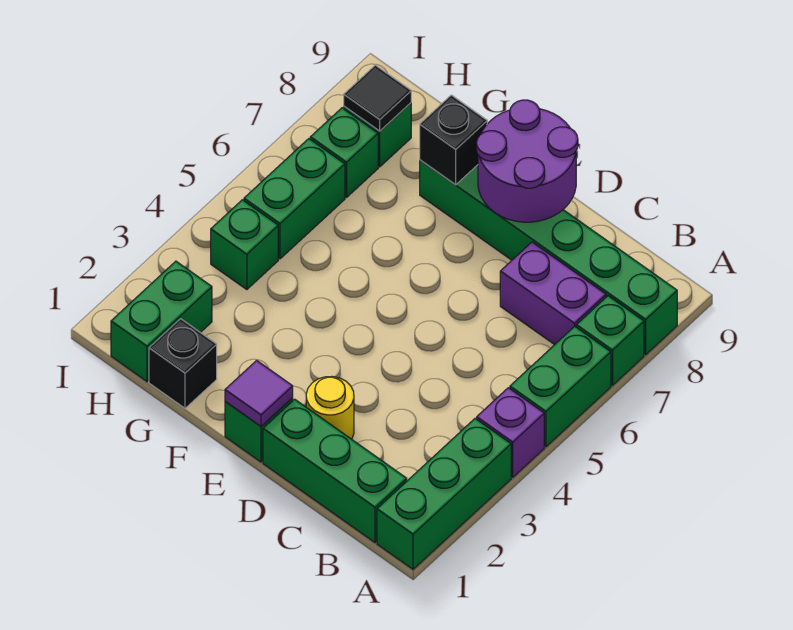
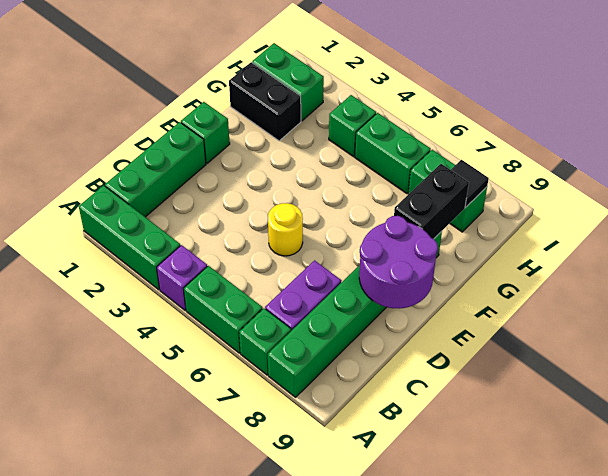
yellow 1x1 round brick [306,377,354,439] -> yellow 1x1 round brick moved to [268,203,303,256]
purple 1x1 tile [225,361,293,426] -> none
black 1x1 brick [420,95,487,185] -> black 1x2 brick [394,164,469,239]
black 1x1 brick [149,319,217,408] -> black 1x2 brick [229,62,301,141]

